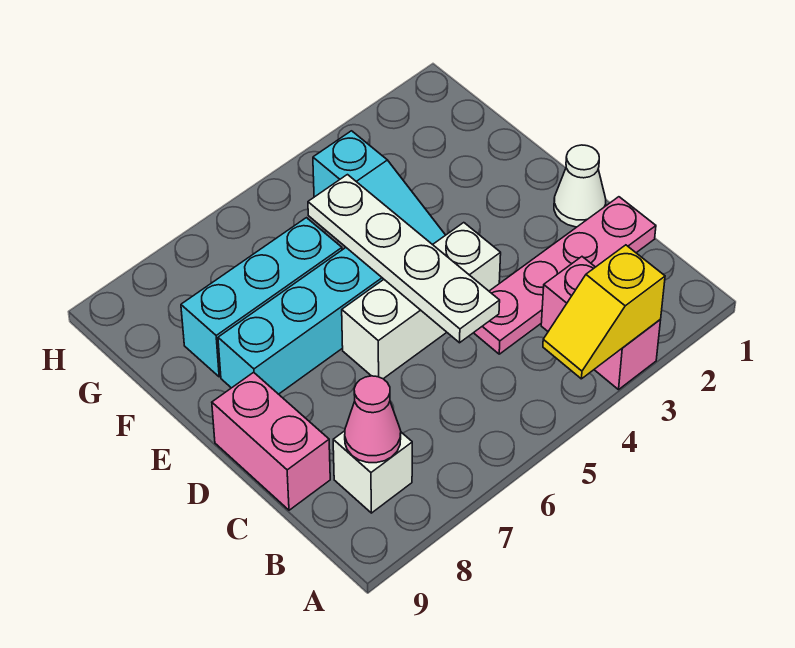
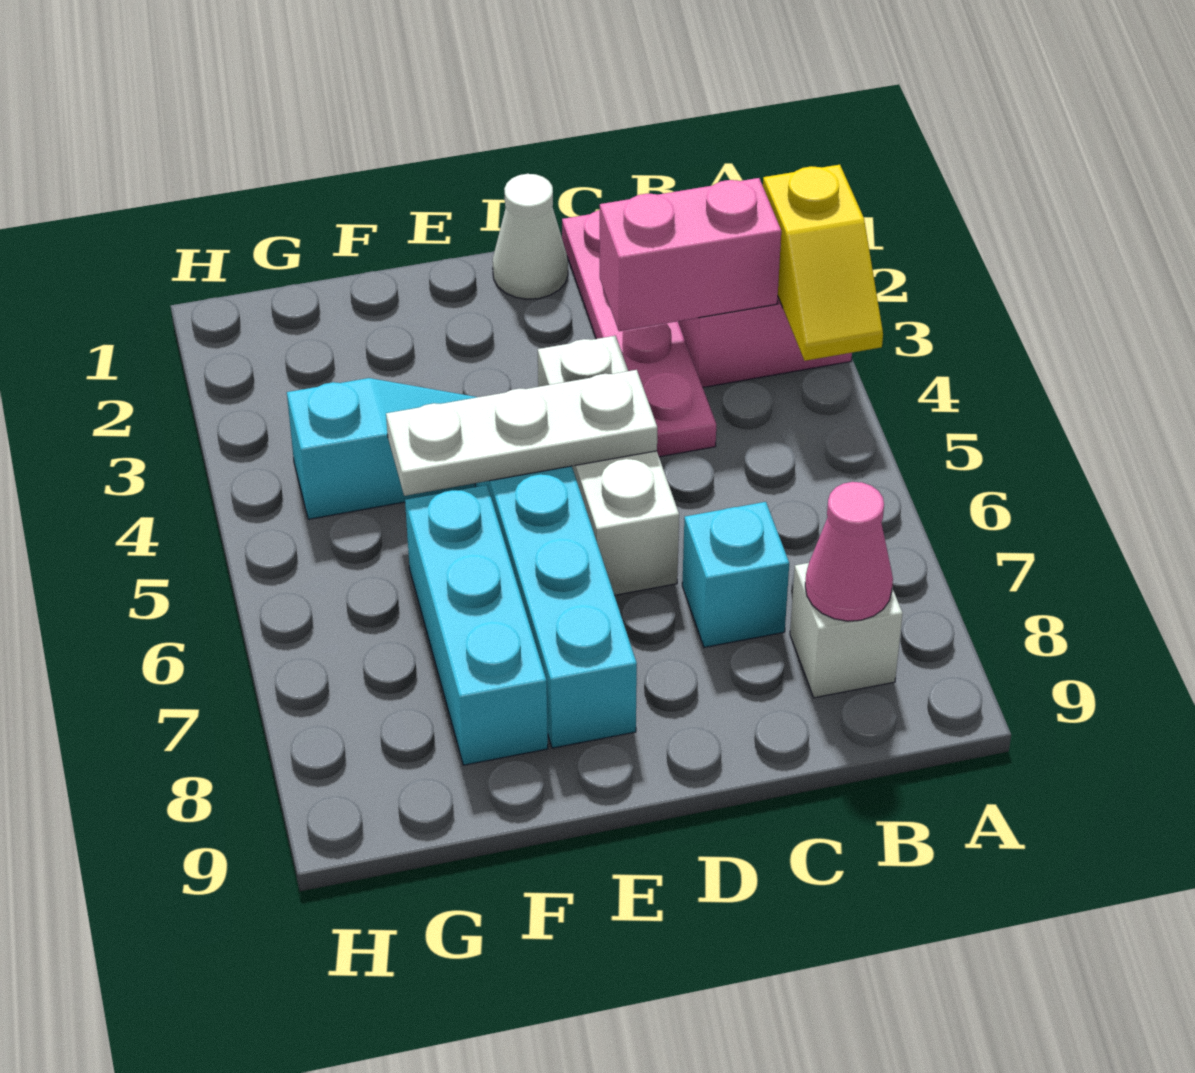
white 1x4 plate [308,175,500,343] -> white 1x3 plate [386,370,657,496]
none -> cyan 1x1 brick [682,502,789,647]
pink 1x2 brick [212,372,330,510] -> pink 1x2 brick moved to [600,178,781,331]

